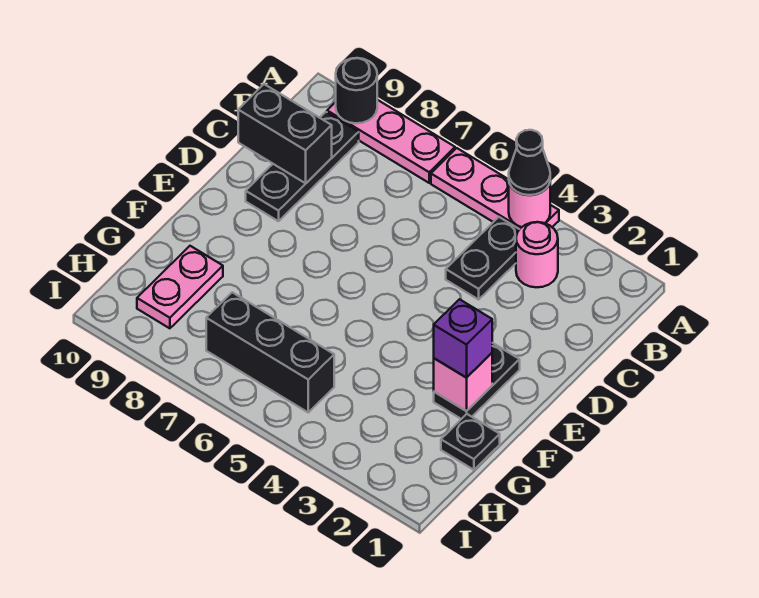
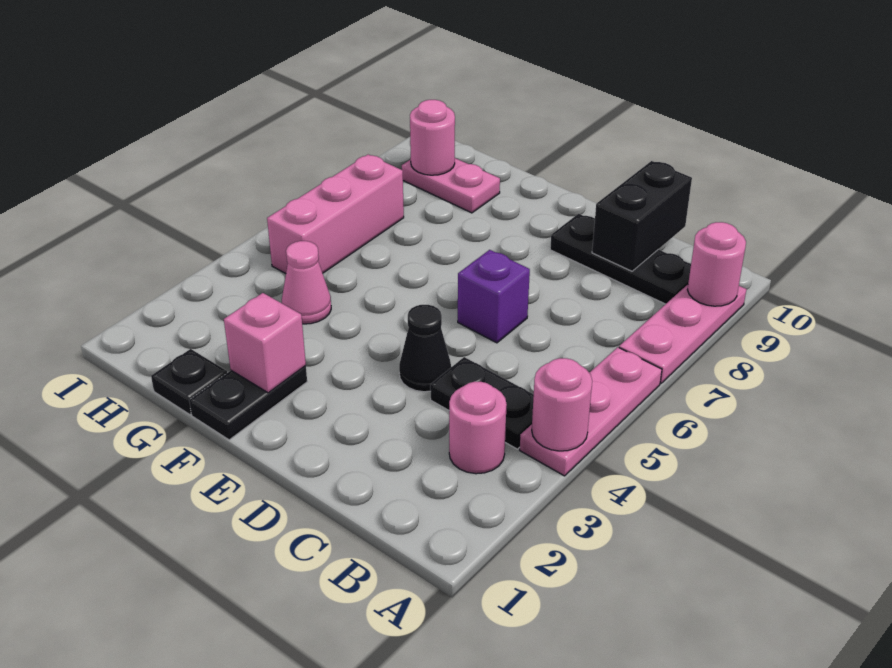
black 1x1 cone [509,130,550,195] -> black 1x1 cone moved to [399,305,451,392]
black 1x1 round brick [336,58,377,123] -> pink 1x1 round brick [687,222,746,306]
black 1x2 plate [434,343,520,419] -> black 1x2 plate turned to [189,366,307,440]
purple 1x1 brick [434,299,492,378] -> purple 1x1 brick moved to [458,250,530,343]
none -> pink 1x1 cone [282,241,331,324]
black 1x3 brick [206,292,334,412] -> pink 1x3 brick [267,154,404,274]
none -> pink 1x1 round brick [410,100,455,175]

